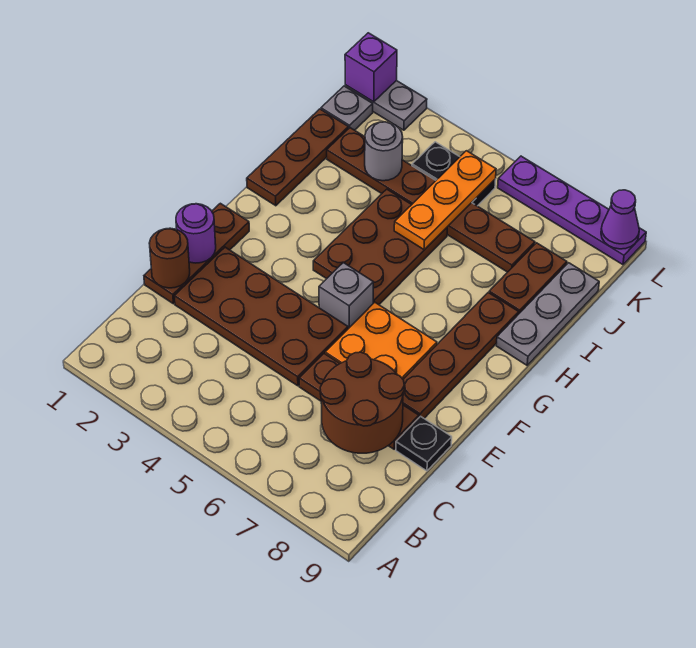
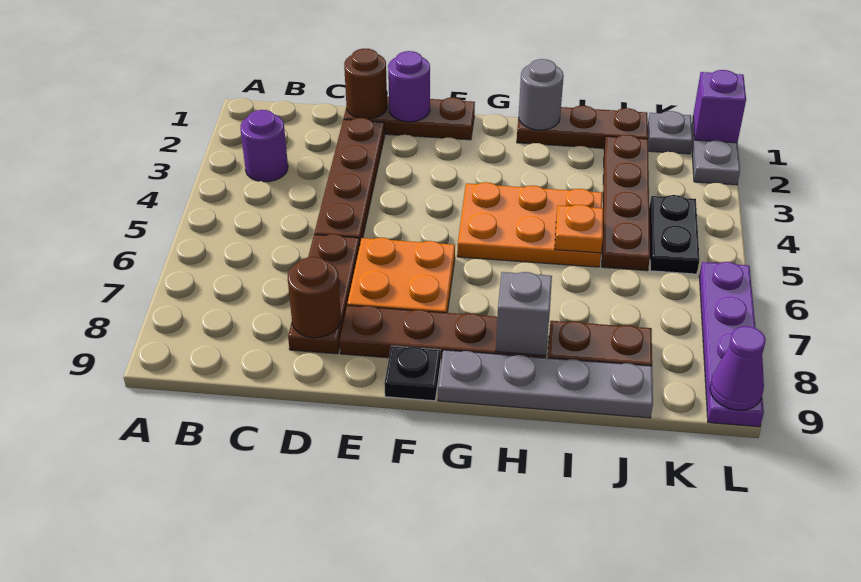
none -> purple 1x1 round brick [240,110,288,182]
brown 2x2 round brick [320,352,404,453] -> brown 1x1 round brick [288,257,341,338]
brown 2x4 plate [174,247,348,386] -> brown 1x4 plate [314,118,385,244]
black 1x1 plate [396,416,452,471] -> black 1x1 plate moved to [384,346,441,401]
grey 1x1 brick [319,263,373,329] -> grey 1x1 brick moved to [496,272,552,356]
brown 2x3 plate [313,189,447,305] -> orange 2x3 plate [457,182,602,267]
grey 1x3 plate [496,263,599,365] -> grey 1x4 plate [438,350,653,418]
orange 1x3 plate [394,151,496,250] -> orange 1x1 plate [555,205,603,253]
brown 1x6 plate [327,128,535,272] -> brown 1x4 plate [602,135,650,271]
grey 1x1 round brick [365,122,403,181] -> grey 1x1 round brick moved to [519,59,564,130]

